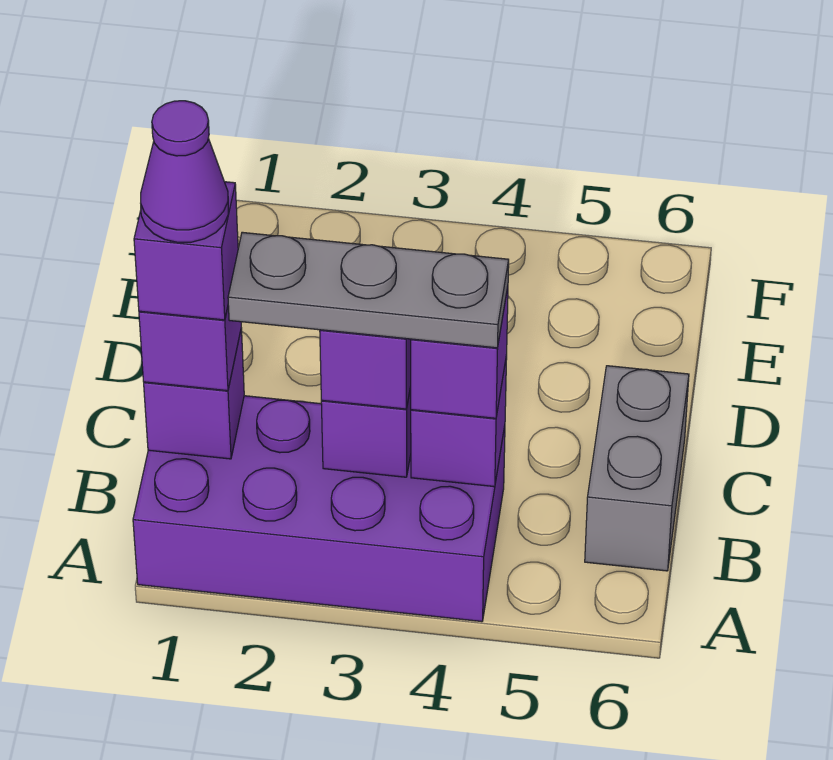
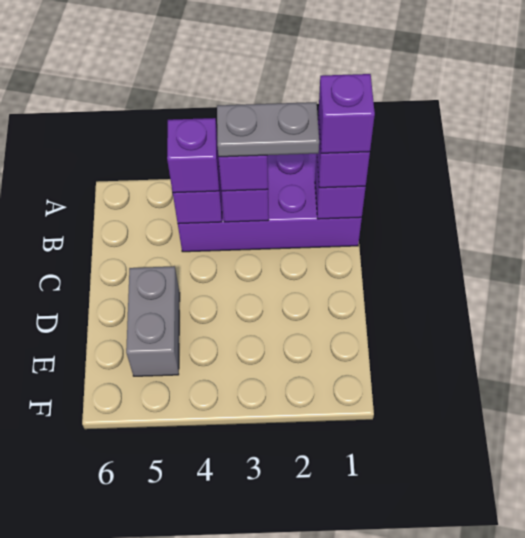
purple 1x1 cone [141,101,228,242] -> none
grey 1x3 plate [228,232,509,348] -> grey 1x2 plate [217,102,319,157]
grey 1x2 brick [585,366,689,571] -> grey 1x2 brick moved to [126,266,180,376]

